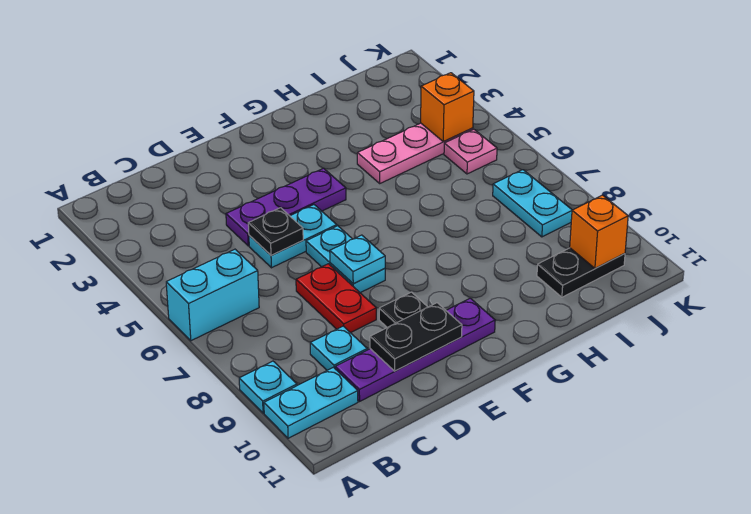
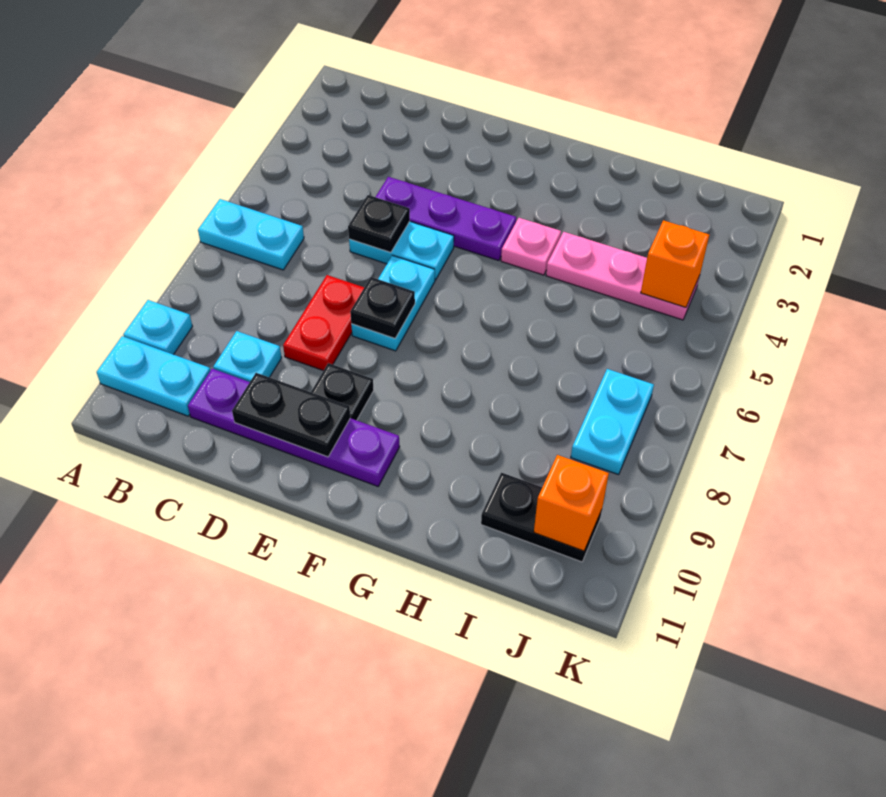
cyan 1x2 brick [166,249,259,341] -> cyan 1x2 plate [198,199,304,270]
cyan 1x1 plate [330,235,385,283] -> black 1x1 plate [350,277,415,338]
pink 1x1 plate [444,129,497,174] -> pink 1x1 plate moved to [501,218,561,275]

